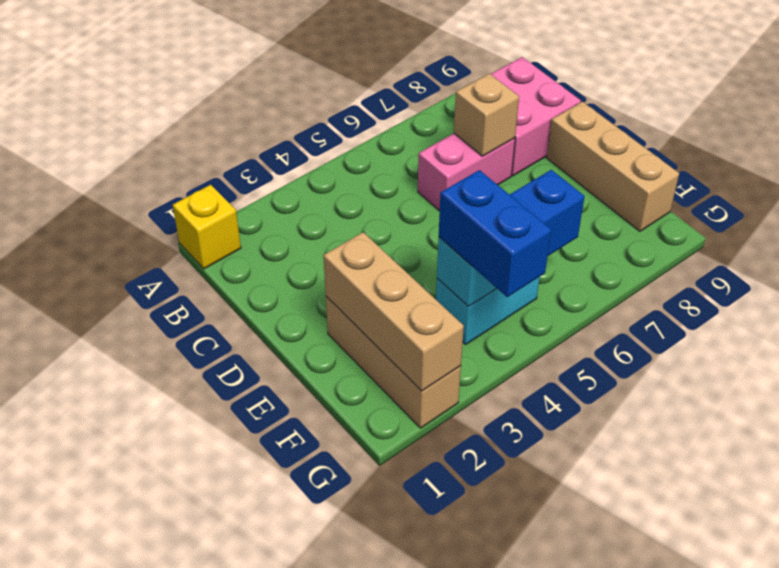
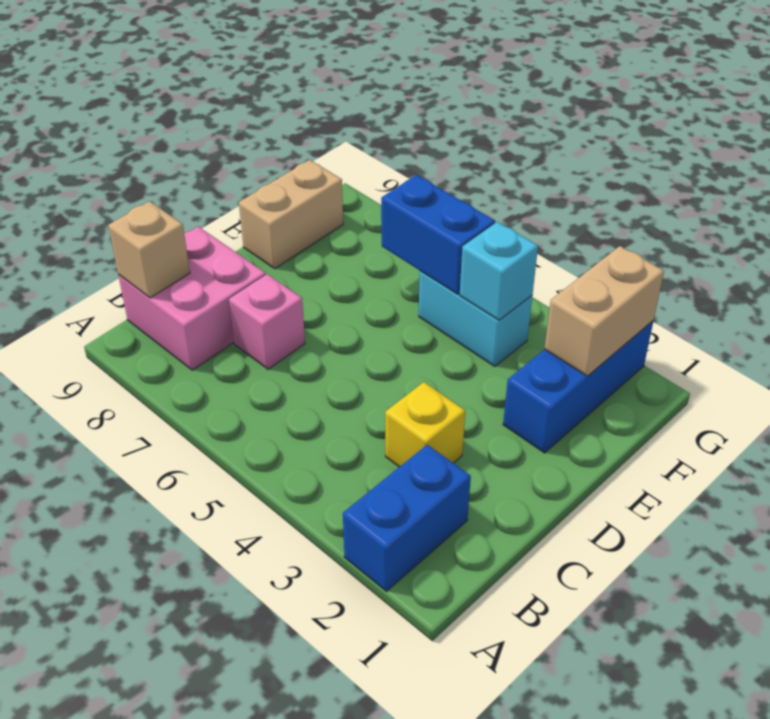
yellow 1x1 brick [173,185,241,269] -> yellow 1x1 brick moved to [385,382,465,467]
pink 1x2 brick [418,134,515,211] -> pink 1x1 brick [229,274,305,369]
tan 1x1 brick [454,74,519,156] -> tan 1x1 brick moved to [108,201,190,298]
tan 1x3 brick [547,102,679,231] -> tan 1x2 brick [239,160,343,268]
tan 1x3 brick [326,297,461,428] -> blue 1x3 brick [503,321,653,453]
tan 1x3 brick [323,232,464,391] -> tan 1x2 brick [544,246,664,376]
blue 1x2 brick [439,170,551,297] -> blue 1x2 brick moved to [343,445,471,591]

